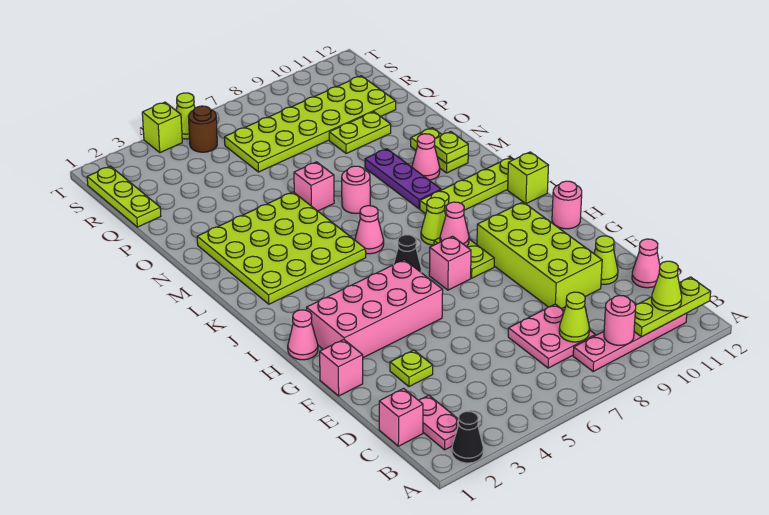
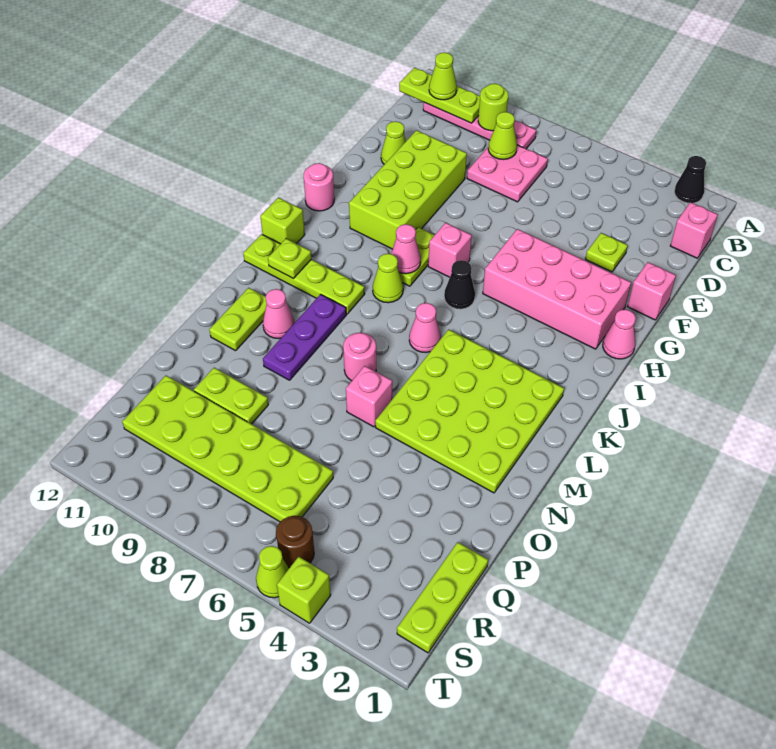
pink 1x2 plate [419,395,459,450] -> none
pink 1x1 round brick [604,295,636,345] -> lime 1x1 round brick [478,84,508,131]
pink 1x1 cone [632,239,660,288] -> none
lime 1x1 plate [434,132,468,164] -> lime 1x1 plate moved to [268,239,311,279]

